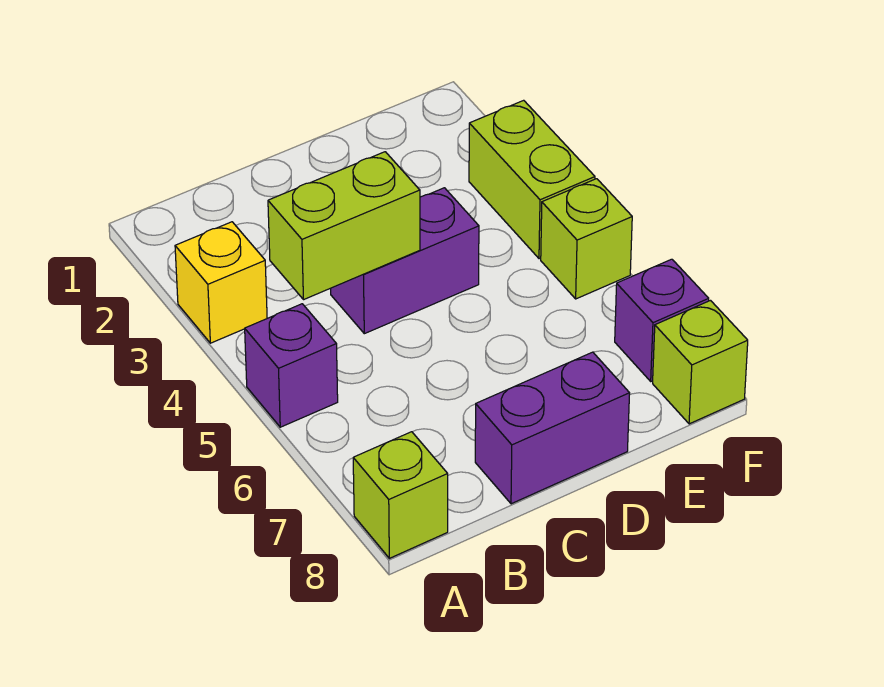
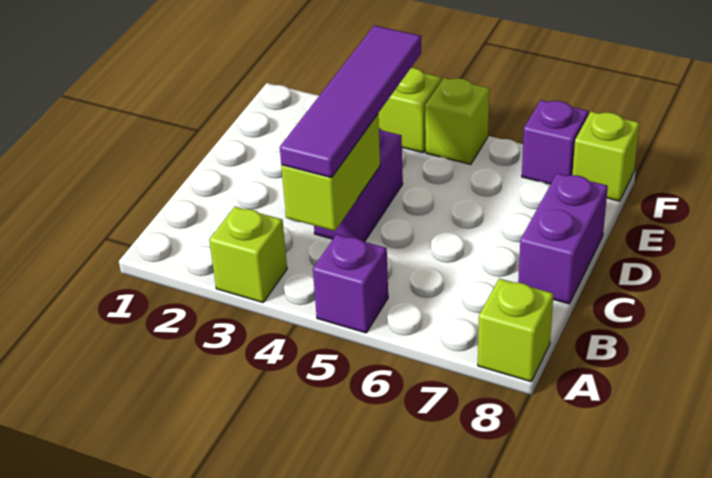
yellow 1x1 brick [175,222,267,343] -> lime 1x1 brick [209,207,287,303]
none -> purple 1x4 tile [280,26,421,178]

